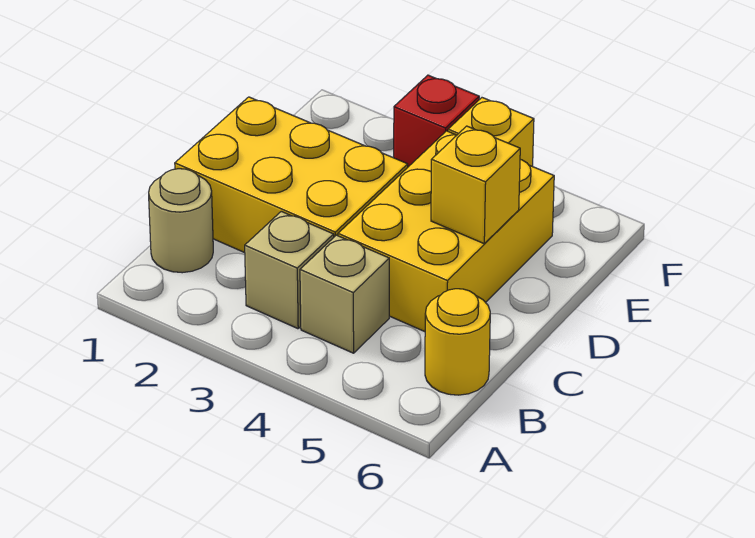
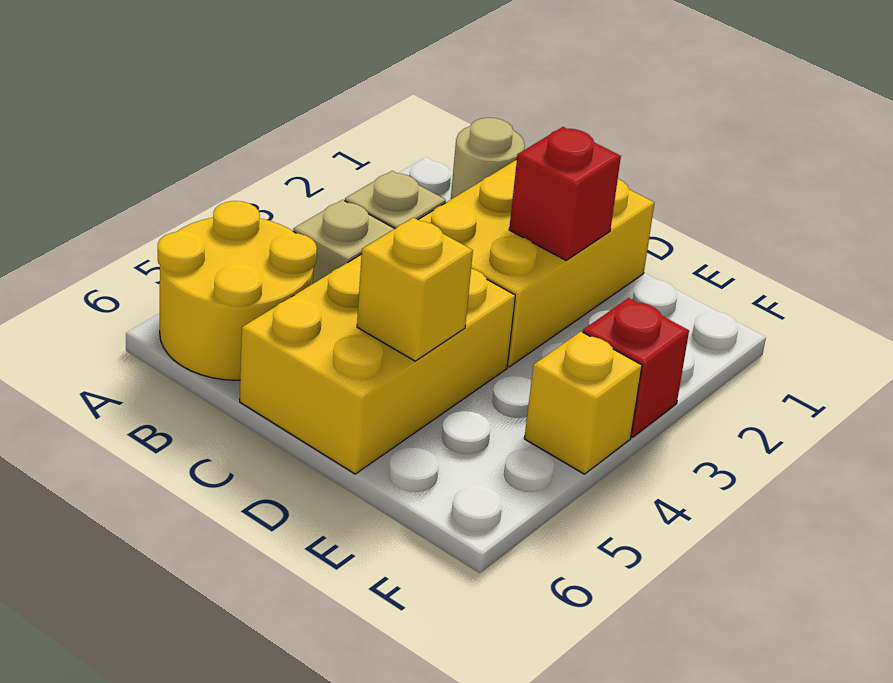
yellow 1x1 round brick [425,289,490,395] -> yellow 2x2 round brick [158,201,317,380]
yellow 2x3 brick [338,131,554,332] -> yellow 2x3 brick turned to [240,254,515,474]
none -> red 1x1 brick [509,127,621,260]

